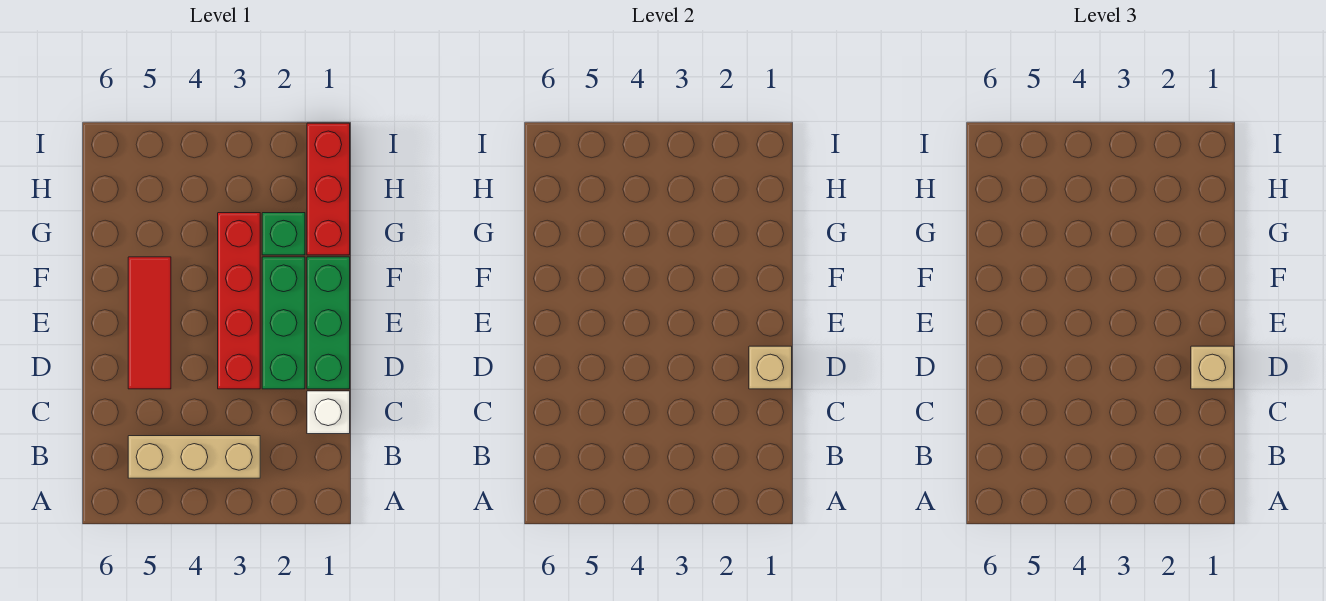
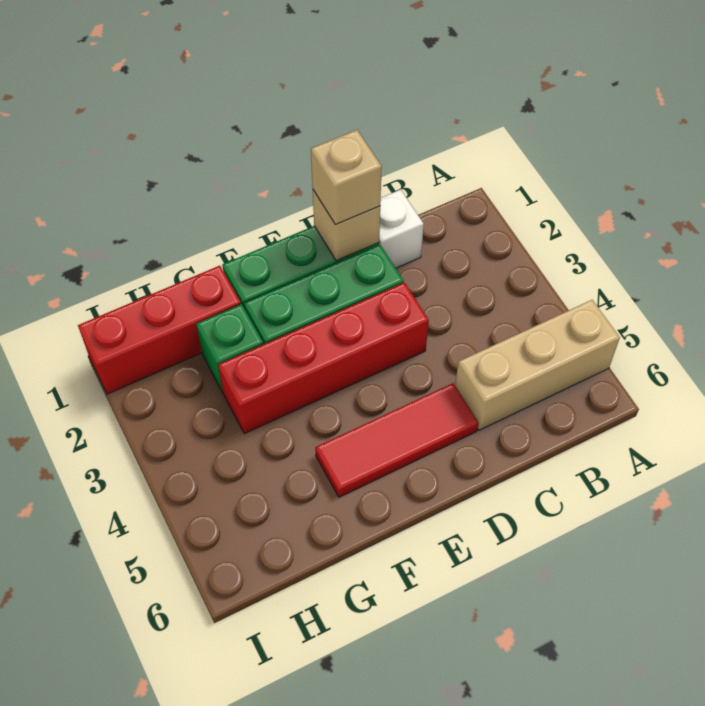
tan 1x3 brick [128,436,260,478] -> tan 1x3 brick turned to [455,300,620,430]

